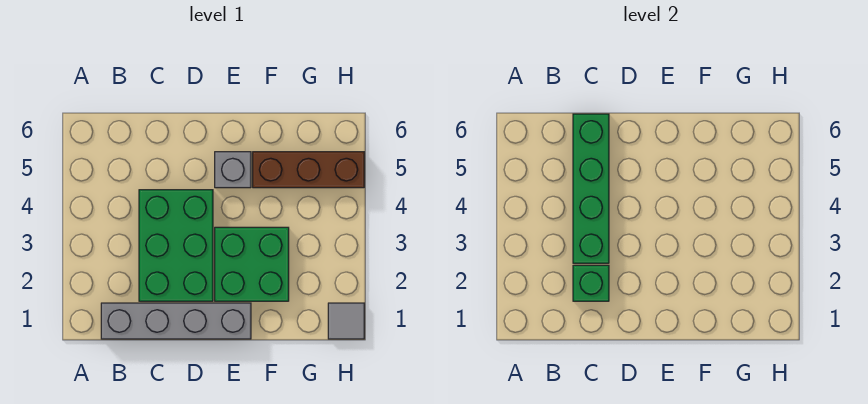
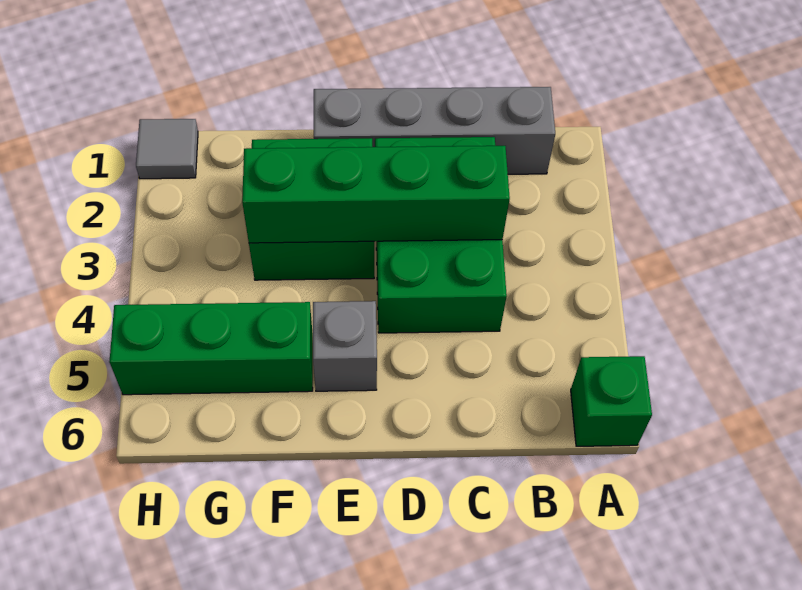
green 1x1 brick [573,265,609,301] -> green 1x1 brick moved to [571,356,652,446]
green 1x4 brick [573,114,609,263] -> green 1x4 brick turned to [242,146,510,243]
brown 1x3 brick [253,152,364,188] -> green 1x3 brick [109,302,313,395]

